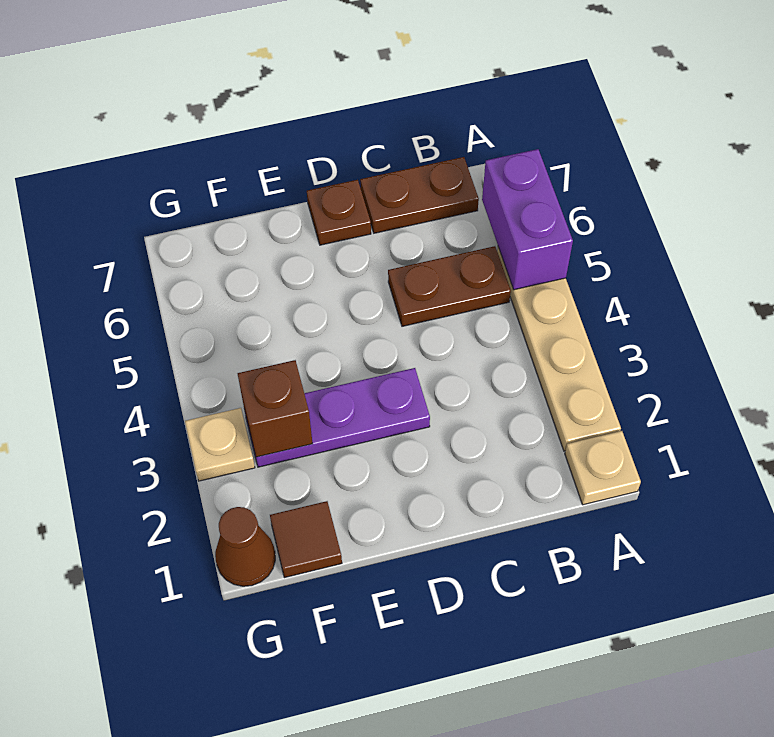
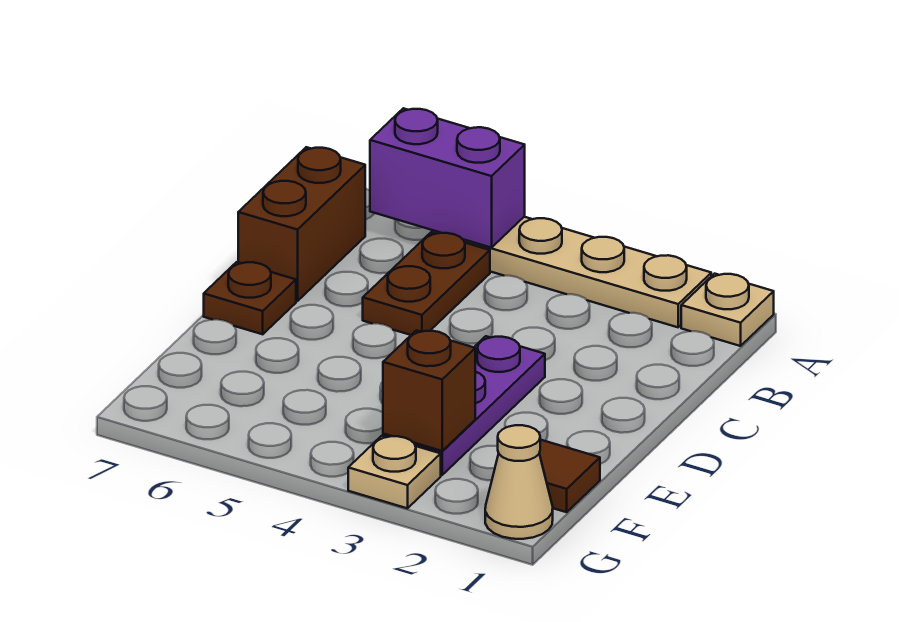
brown 1x2 plate [360,157,479,233] -> brown 1x2 brick [238,147,365,301]
brown 1x1 cone [215,507,275,586] -> tan 1x1 cone [485,425,553,539]

